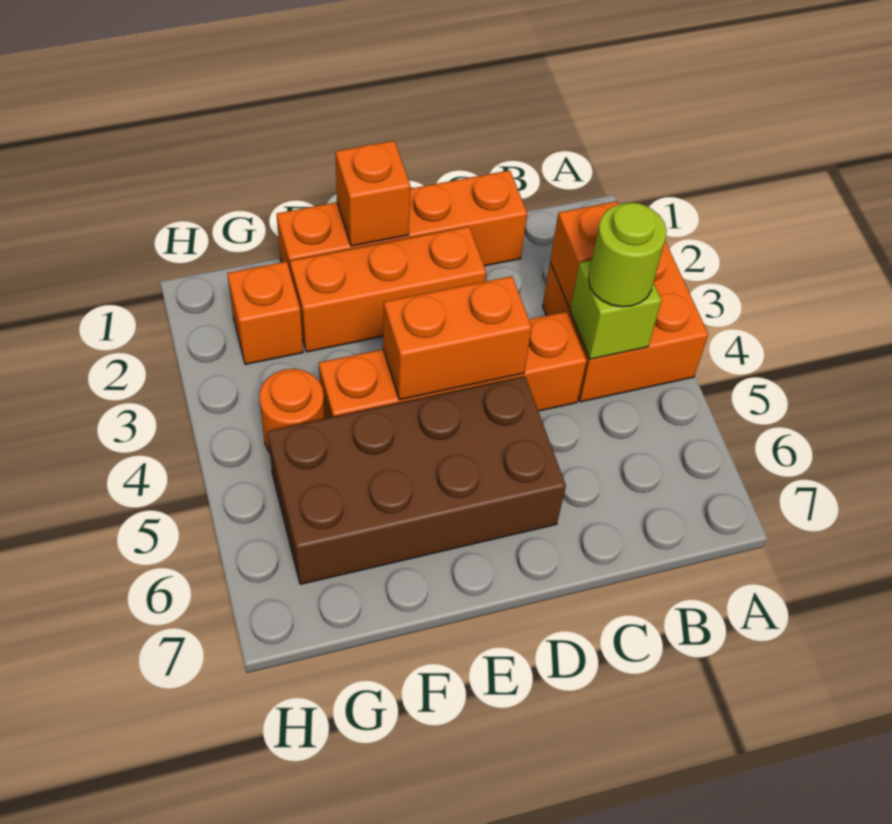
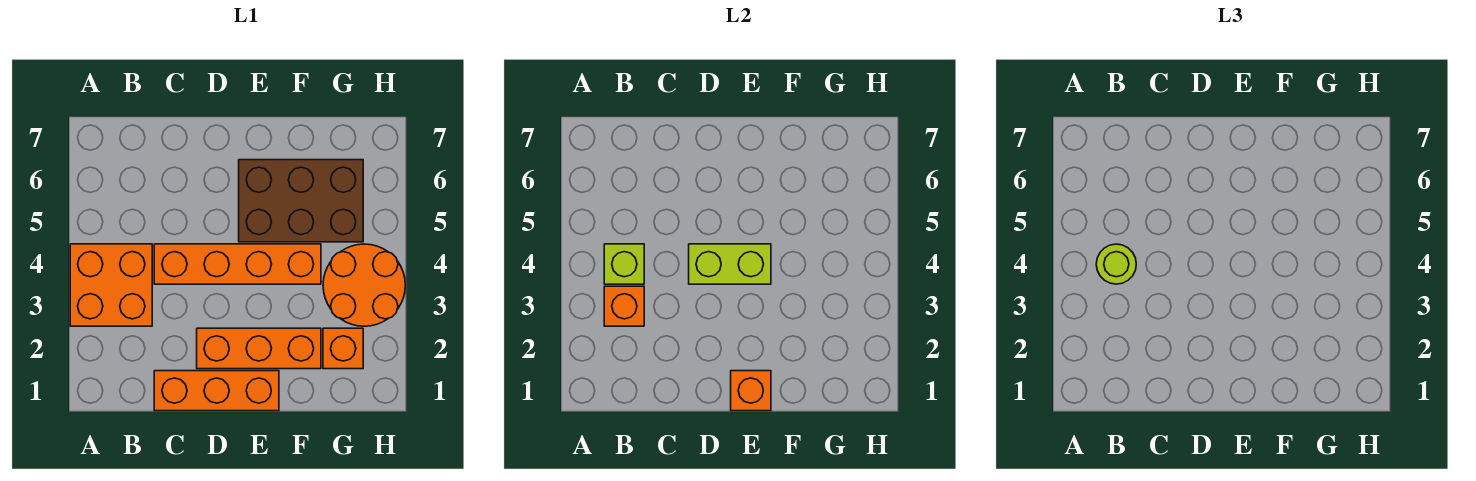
orange 1x4 brick [277,170,527,274] -> orange 1x3 brick [154,371,279,411]
orange 1x2 brick [383,276,532,400] -> lime 1x2 brick [689,244,771,284]
brown 2x4 brick [267,376,566,584] -> brown 2x3 brick [239,160,363,242]
orange 1x1 round brick [259,369,325,452] -> orange 2x2 round brick [323,244,405,326]

